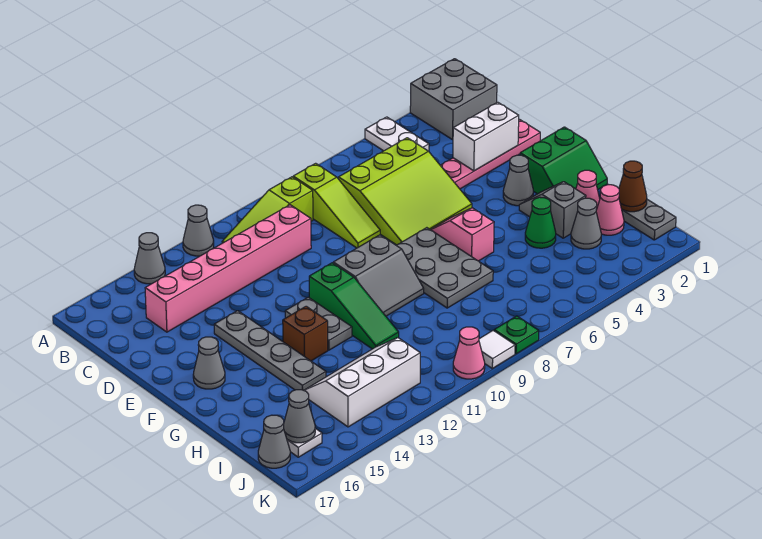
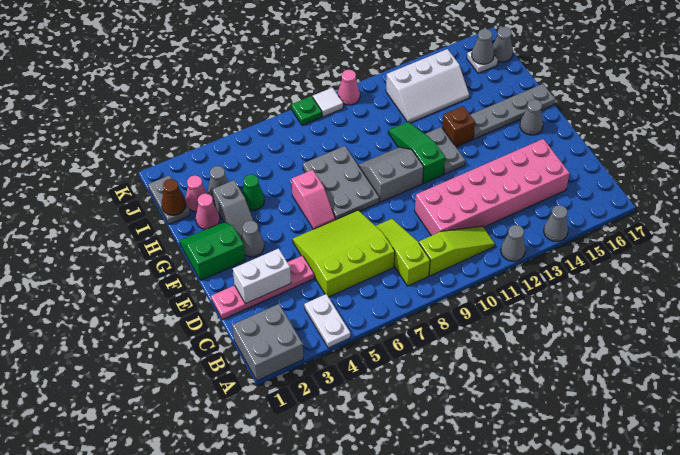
pink 1x6 brick [145,205,311,332] -> pink 2x6 brick [415,139,570,236]
grey 1x4 plate [214,311,326,390] -> grey 1x4 plate turned to [470,84,555,139]

